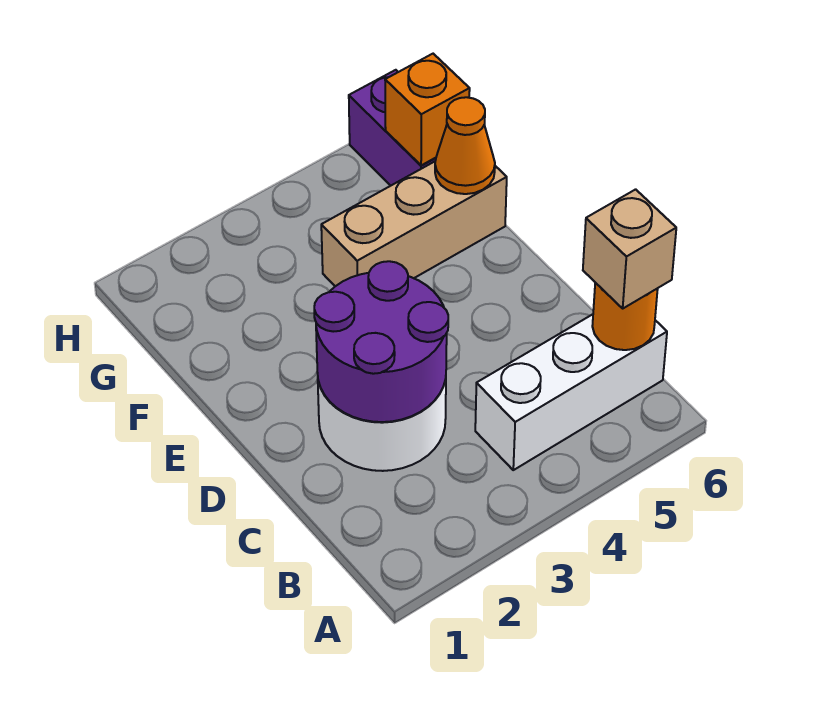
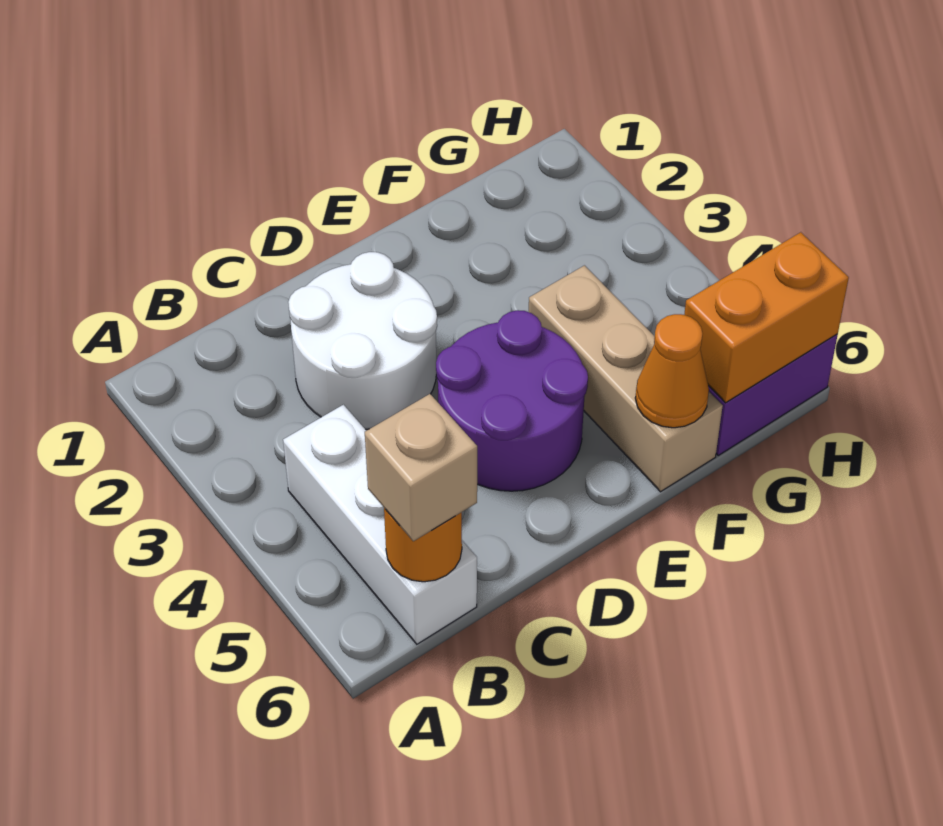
purple 2x2 round brick [314,261,448,422] -> purple 2x2 round brick moved to [436,310,588,491]
orange 1x1 brick [385,54,470,165] -> orange 1x2 brick [684,232,849,403]

